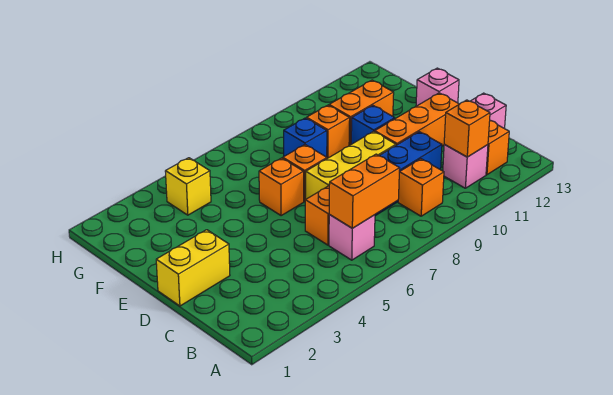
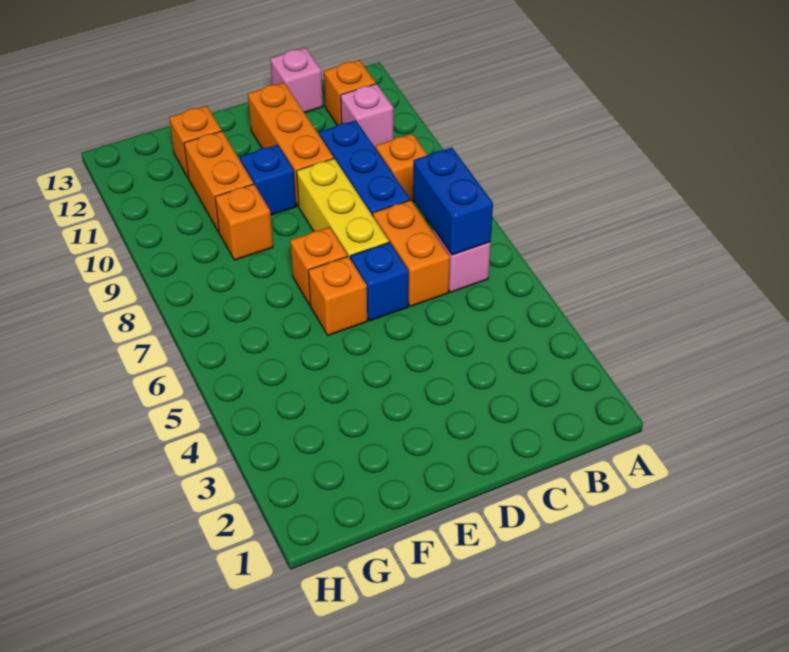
orange 1x2 brick [329,154,400,228] -> blue 1x2 brick [413,148,493,255]
orange 1x1 brick [444,100,490,157] -> orange 1x1 brick moved to [169,106,221,178]
yellow 1x2 brick [156,230,230,306] -> none
pink 1x1 brick [416,68,459,106] -> none
blue 1x1 brick [284,118,327,157] -> blue 1x1 brick moved to [350,242,409,321]
yellow 1x1 brick [165,158,211,215] -> none

